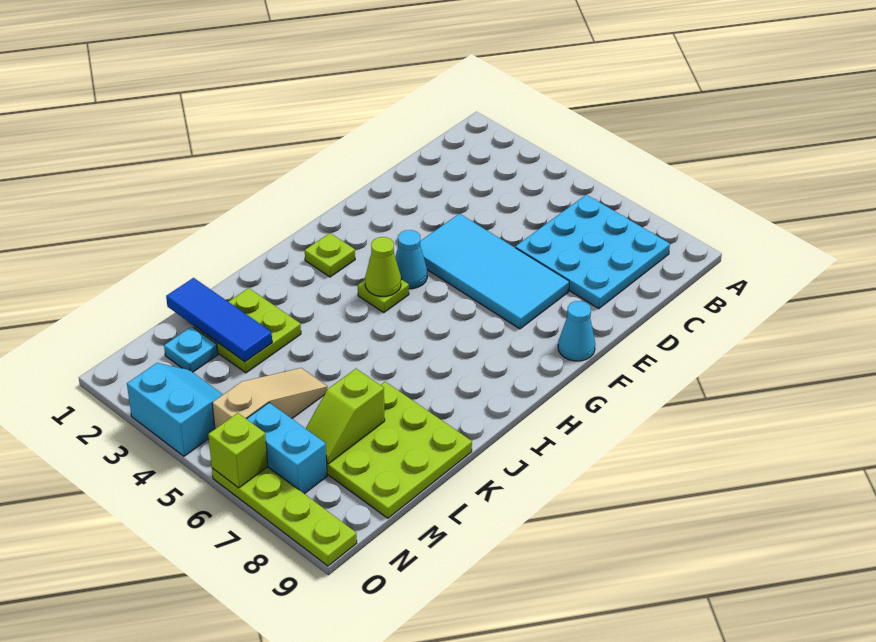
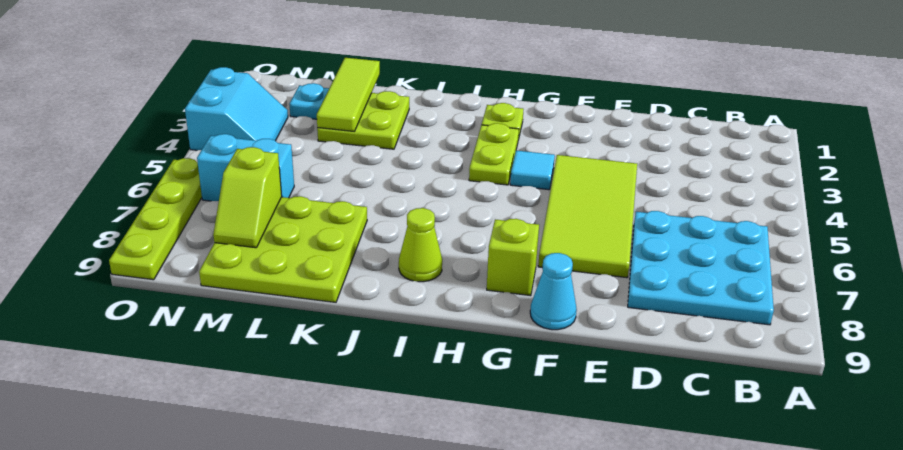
cyan 2x4 tile [420,214,569,329] -> lime 2x4 tile [538,155,637,278]
cyan 1x1 cone [395,230,427,289] -> cyan 1x1 tile [510,151,555,190]
lime 1x1 plate [358,279,409,312] -> lime 1x2 plate [469,123,519,185]
lime 1x1 cone [365,237,401,296] -> lime 1x1 cone moved to [399,208,442,282]
blue 1x3 tile [166,278,272,362] -> lime 1x3 tile [317,58,380,131]
tan 1x3 slope [212,368,328,429] -> none
lime 1x2 slope [306,369,385,464] -> lime 1x2 slope turned to [213,147,282,248]
cyan 1x2 brick [247,403,327,494] -> cyan 1x2 brick turned to [197,134,294,201]
lime 1x1 brick [208,413,268,488] -> lime 1x1 brick moved to [487,219,539,296]

